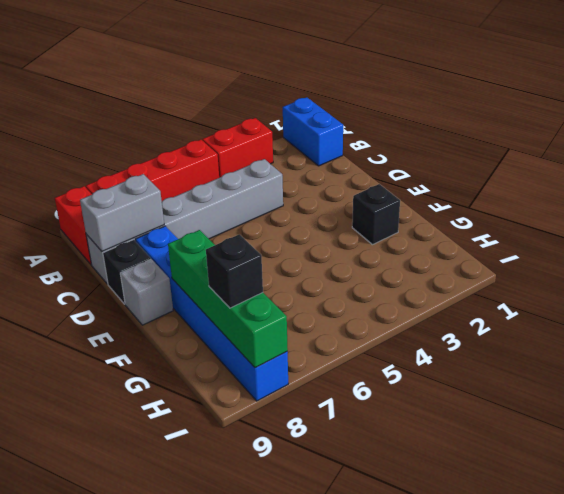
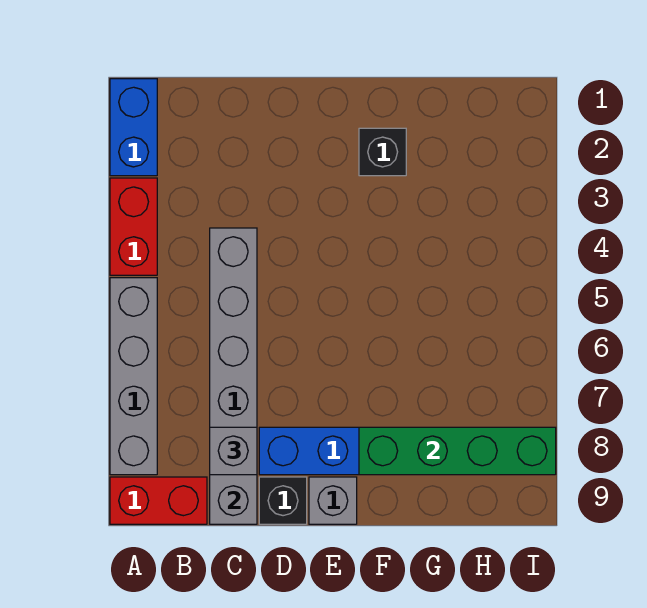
blue 1x2 brick [283,97,343,166] -> blue 1x2 brick turned to [110,79,157,176]
red 1x4 brick [86,140,219,201] -> grey 1x4 brick [110,278,157,475]
none -> grey 1x1 brick [210,427,257,475]
black 1x1 brick [206,234,263,308] -> none

